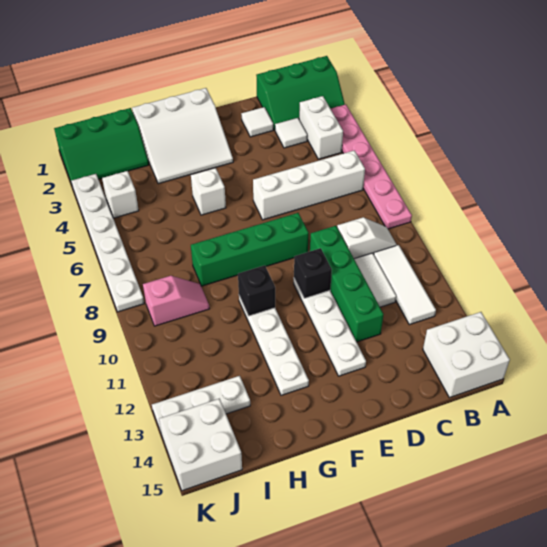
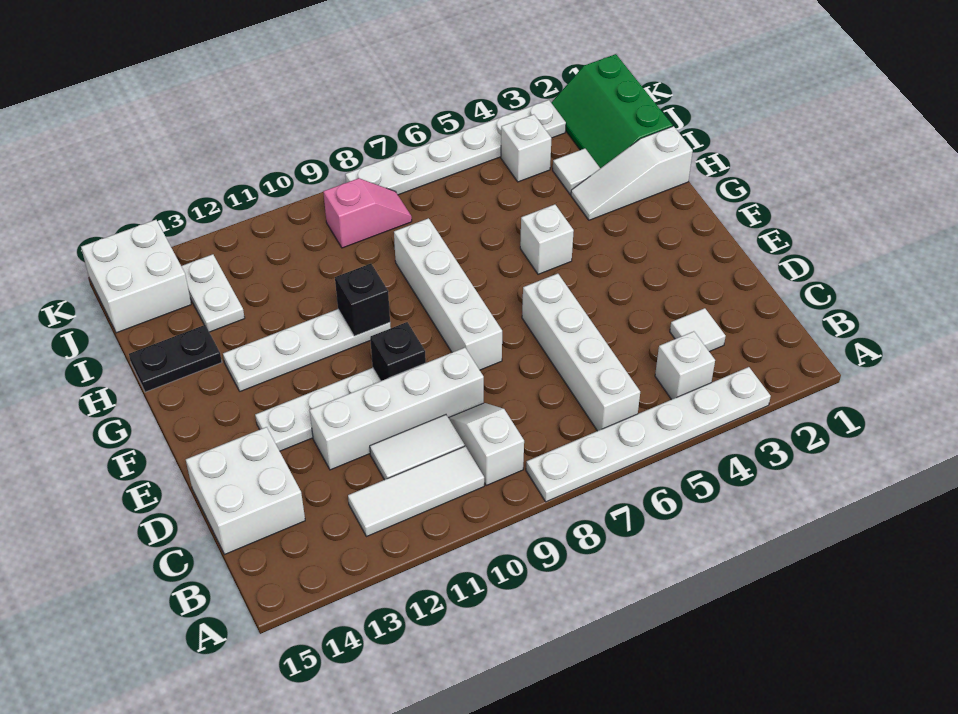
green 2x3 slope [256,56,345,130] -> none
pink 1x6 plate [331,104,412,229] -> white 1x6 plate [526,367,771,502]
white 2x2 brick [423,312,510,398] -> white 2x2 brick moved to [186,427,305,554]
white 1x2 brick [299,96,343,159] -> white 1x1 brick [655,331,715,400]
white 1x2 slope [337,218,397,259] -> white 1x2 slope turned to [449,403,524,485]
white 1x1 tile [242,107,273,137] -> white 1x1 tile moved to [553,148,600,194]
green 1x4 brick [310,226,384,342] -> white 1x4 brick [310,348,484,470]
green 1x4 brick [191,213,309,286] -> white 1x4 brick [394,218,502,370]
white 3x3 slope [132,88,233,184] -> white 1x3 slope [571,126,693,220]
none -> black 1x2 plate [129,325,222,392]
pink 1x2 slope [143,276,209,326] -> pink 1x2 slope turned to [323,178,412,248]
white 1x3 plate [152,376,250,434] -> white 1x2 plate [181,254,245,332]

